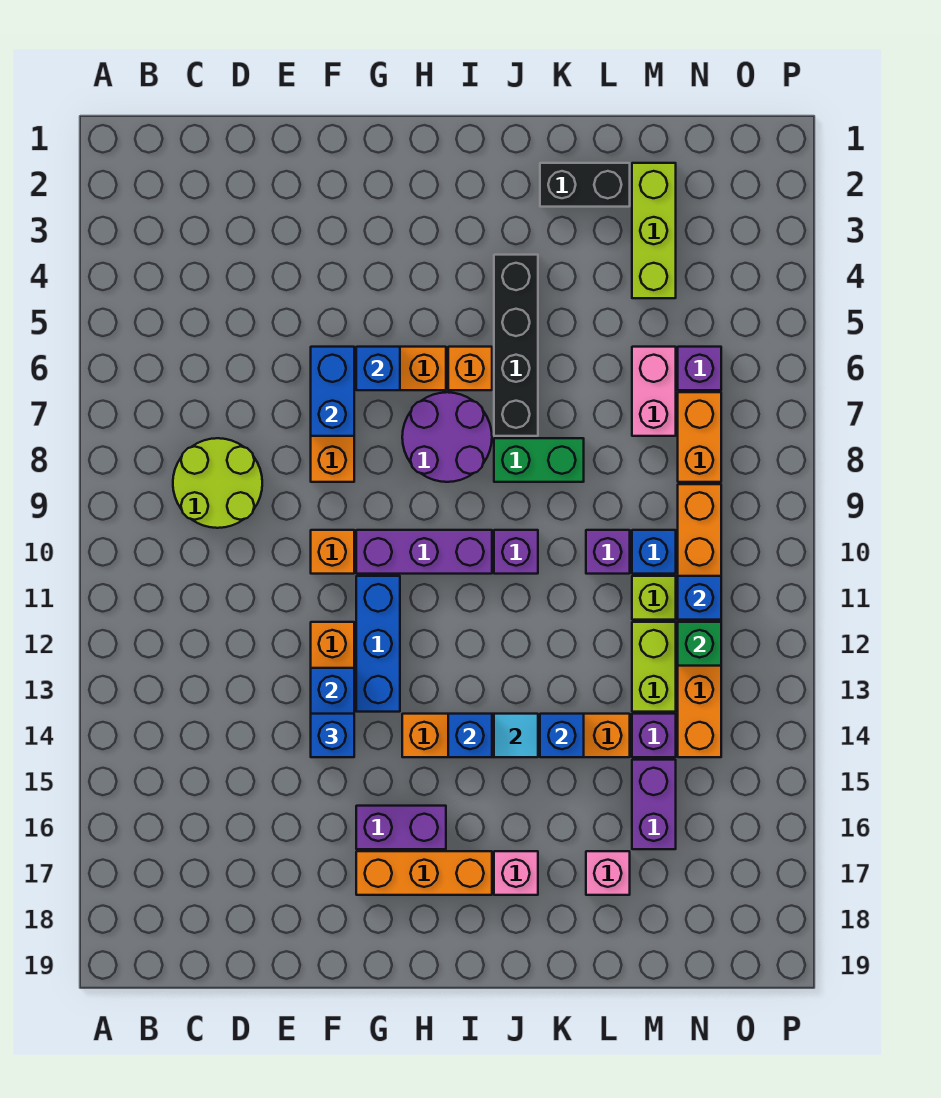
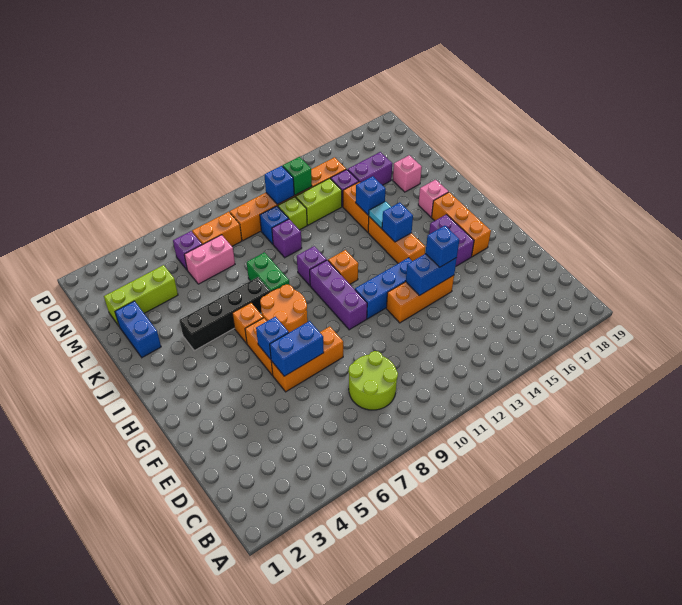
orange 1x1 brick [311,530,354,574] -> orange 1x1 brick moved to [328,250,358,284]
purple 2x2 round brick [402,392,492,482] -> orange 2x2 round brick [260,285,307,333]
black 1x2 brick [540,163,630,207] -> blue 1x2 brick [115,301,161,358]

